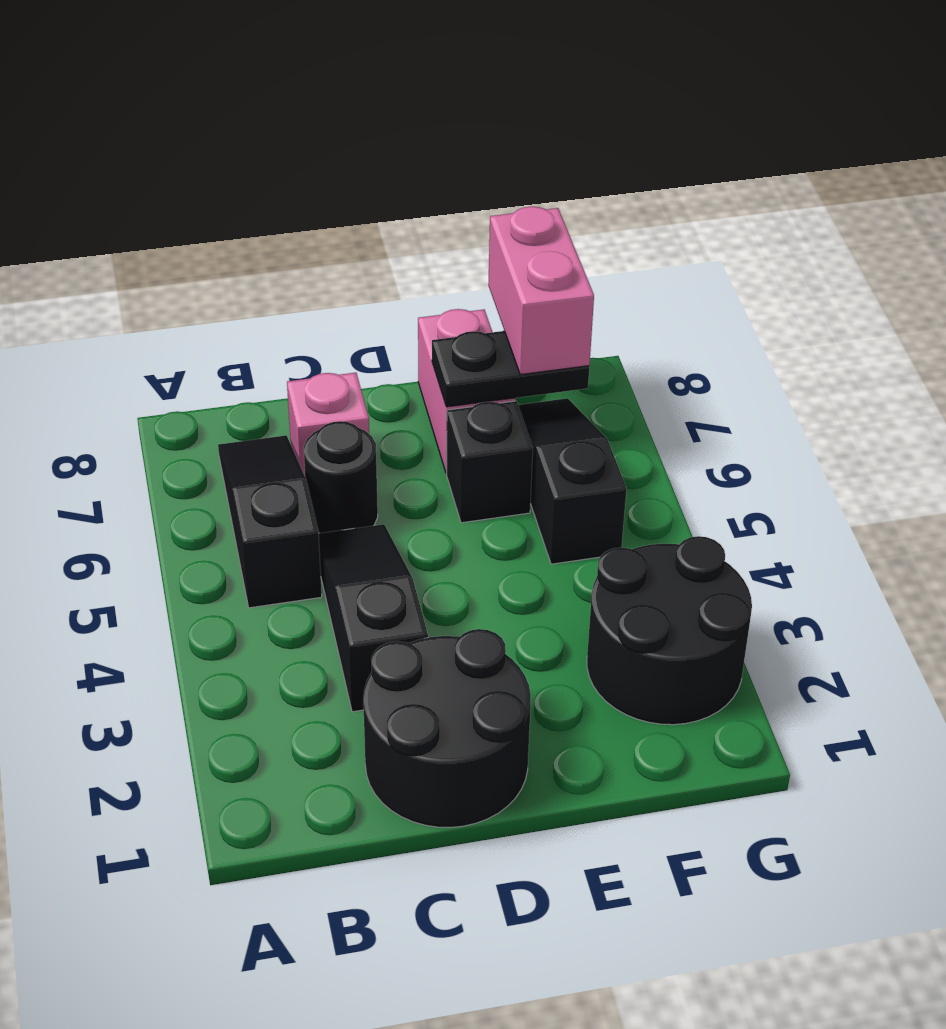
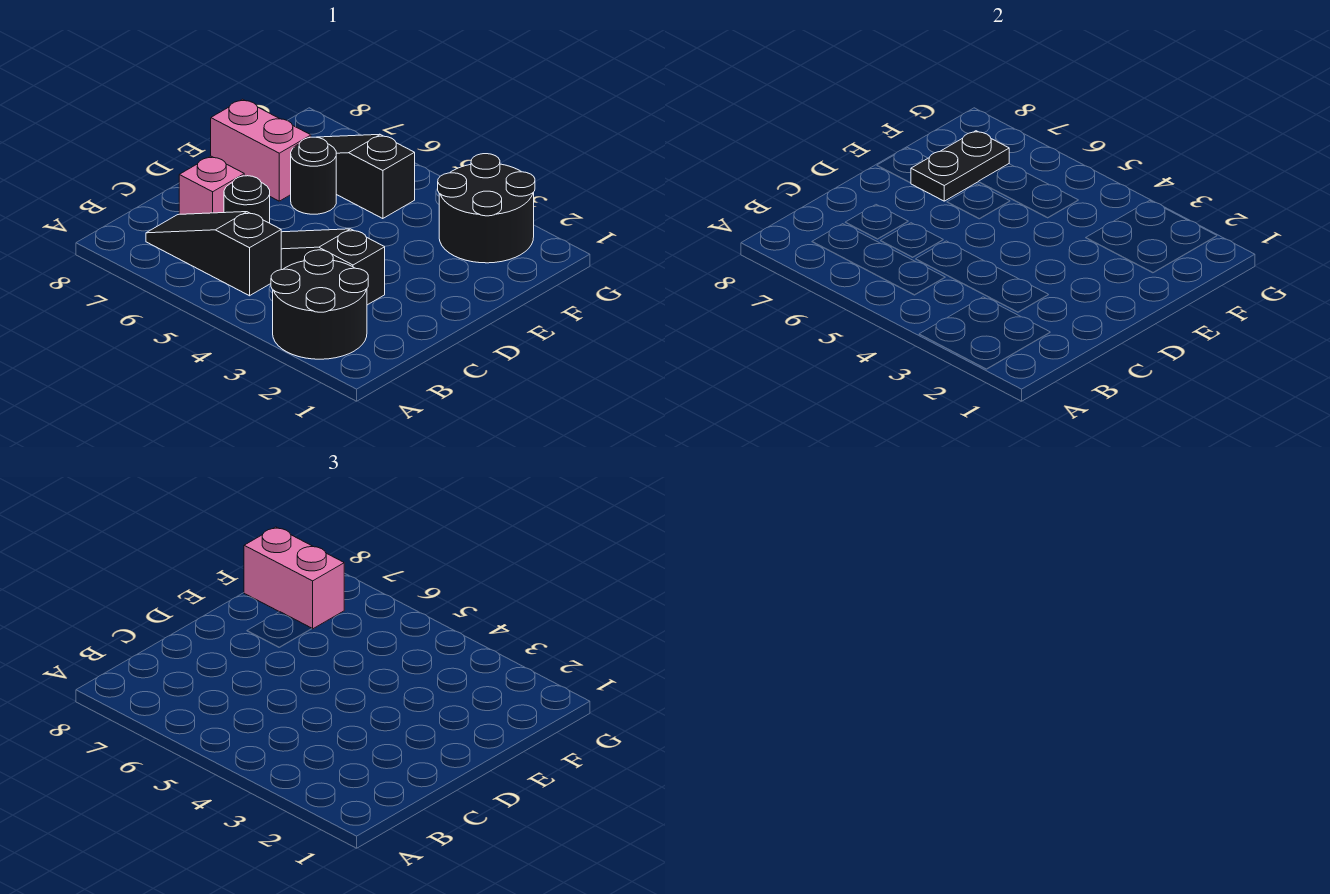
black 2x2 round brick [363,629,531,828] -> black 2x2 round brick moved to [271,250,368,359]
black 1x1 brick [447,401,533,523] -> black 1x1 round brick [291,137,336,214]

